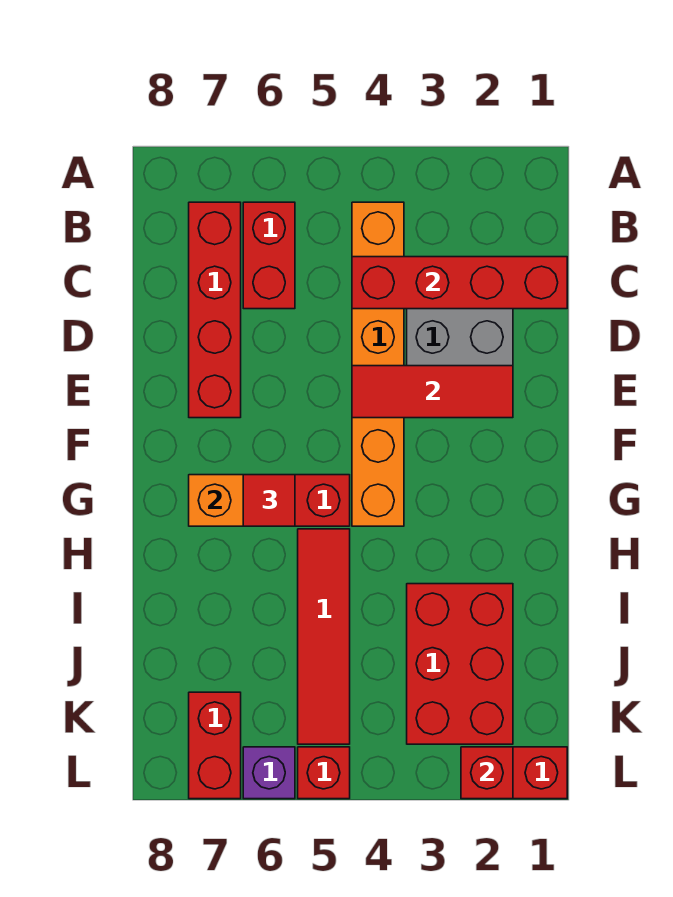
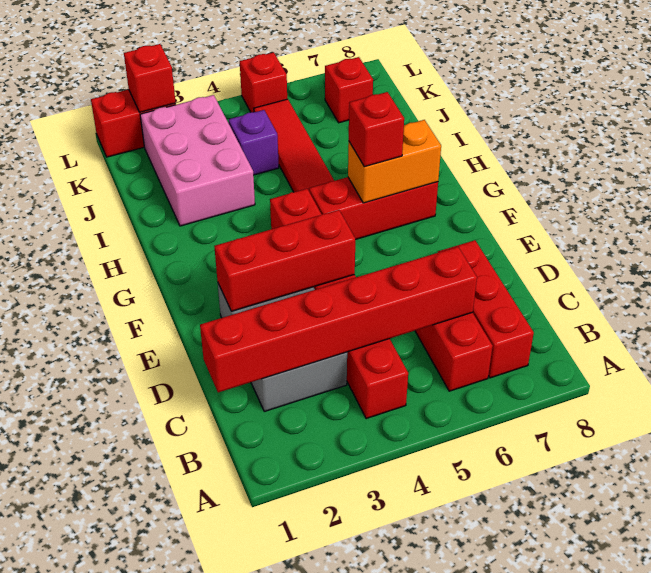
orange 1x6 brick [352,202,404,526] -> red 1x6 brick [270,189,408,419]
red 1x4 brick [189,202,241,418] -> red 1x3 brick [438,240,534,378]
red 1x4 brick [352,257,567,309] -> red 1x6 brick [200,247,477,392]
red 1x3 tile [352,366,513,418] -> red 1x3 brick [214,210,355,311]
red 1x1 tile [243,475,295,526] -> red 1x1 brick [349,92,404,167]
red 2x3 brick [407,584,513,744] -> pink 2x3 brick [140,95,255,226]
red 1x2 brick [189,692,241,799] -> red 1x1 brick [325,57,373,123]
purple 1x1 brick [243,747,295,799] -> purple 1x1 brick moved to [229,110,279,175]

